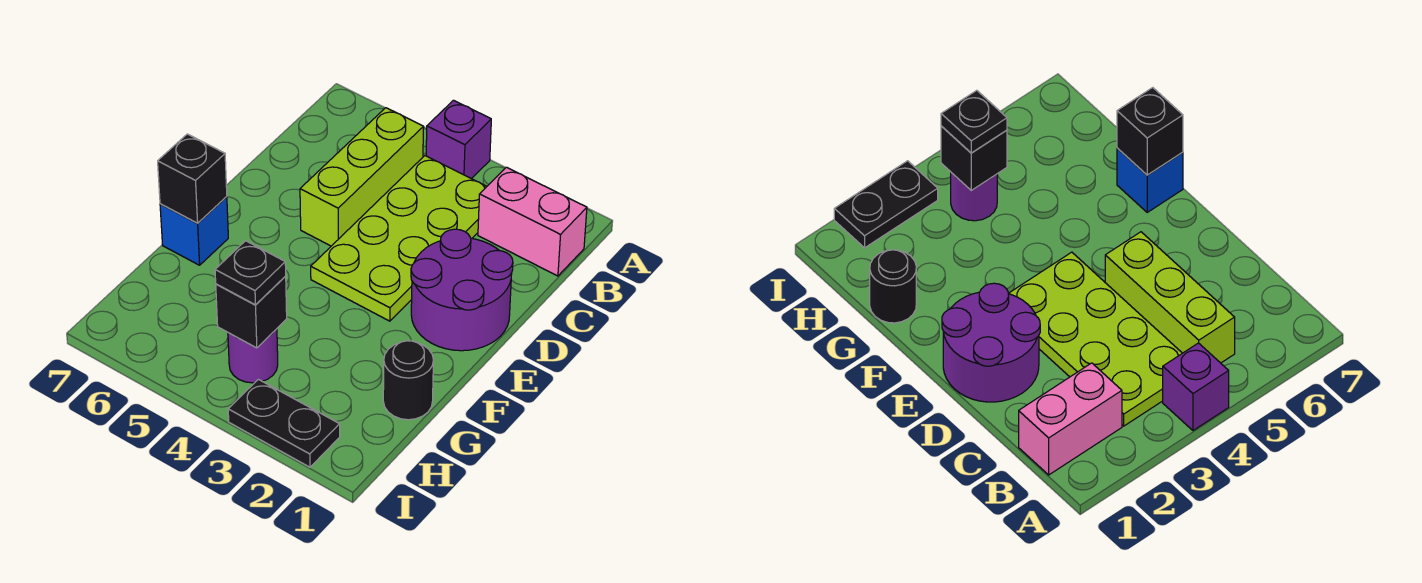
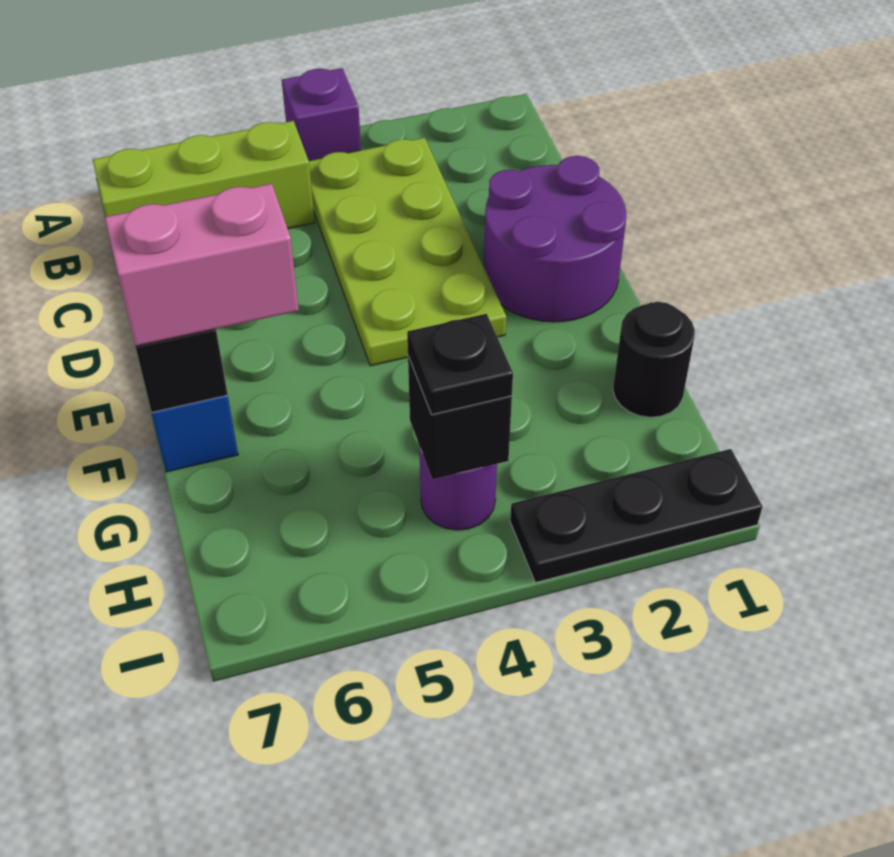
pink 1x2 brick [478,167,587,276] -> pink 1x2 brick moved to [105,184,299,346]
lime 1x3 brick [300,108,424,246] -> lime 1x3 brick turned to [93,121,315,229]
black 1x2 plate [228,379,340,467] -> black 1x3 plate [510,449,762,583]

